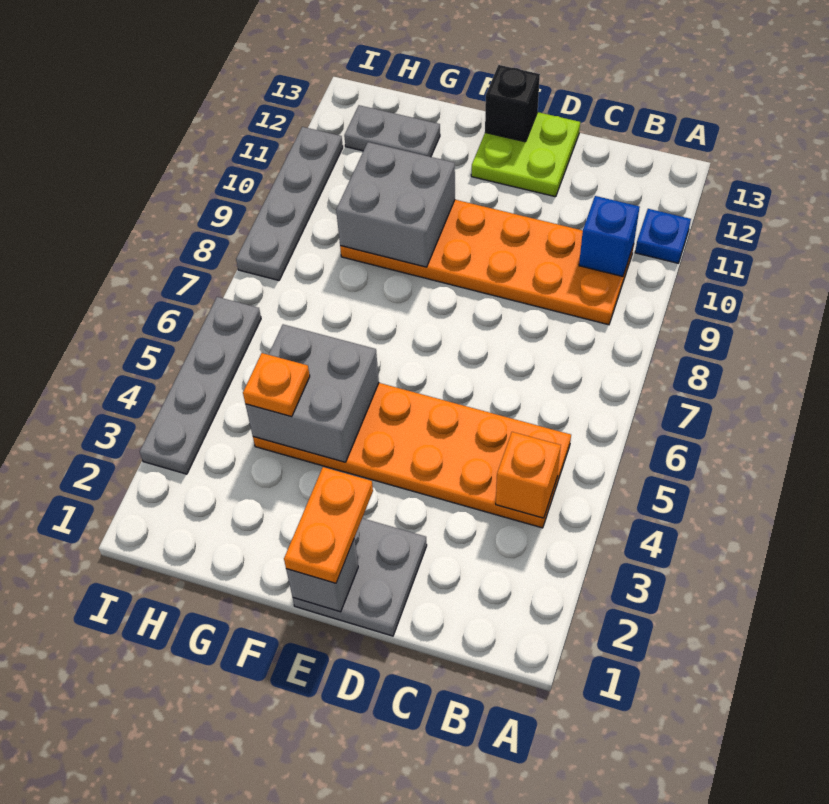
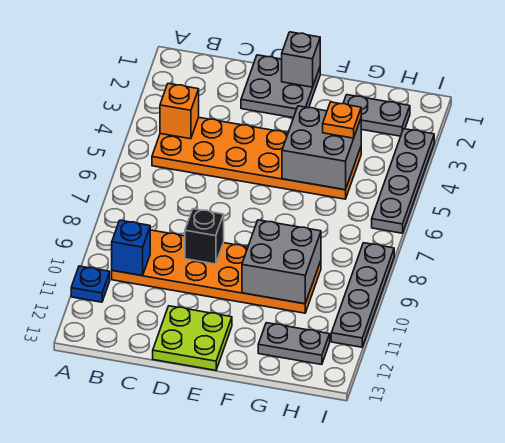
orange 1x2 plate [284,467,373,583] -> none
black 1x1 brick [485,65,540,142] -> black 1x1 brick moved to [185,209,224,264]
none -> grey 1x2 plate [343,95,410,136]

